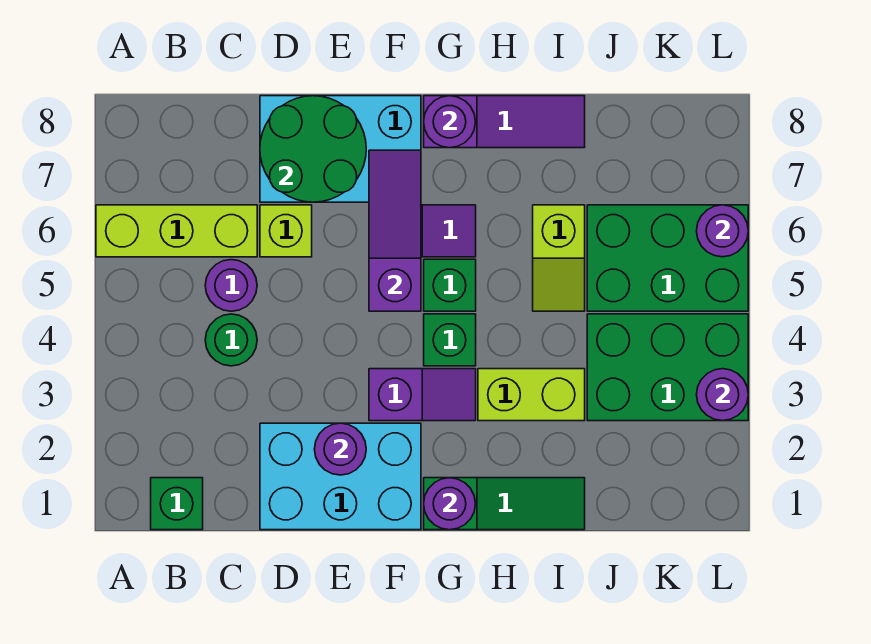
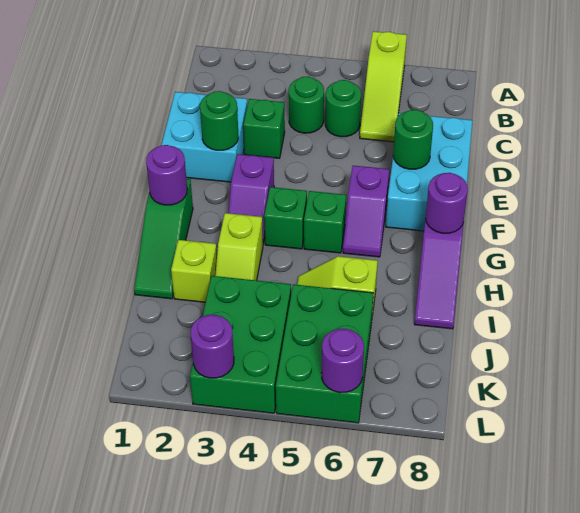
lime 1x3 brick [96,205,257,257] -> lime 1x3 slope [360,31,407,142]
green 1x1 brick [151,478,203,530] -> green 1x1 brick moved to [243,99,285,158]
purple 1x1 round brick [205,260,257,311] -> green 1x1 round brick [325,80,361,137]
cyan 2x3 brick [260,423,421,530] -> cyan 2x2 brick [162,92,247,182]
lime 1x1 brick [260,205,312,257] -> lime 1x1 brick moved to [171,240,217,302]
green 2x2 round brick [260,96,366,202] -> green 1x1 round brick [393,110,433,169]
purple 1x1 round brick [314,423,366,475] -> green 1x1 round brick [200,91,238,150]
purple 1x3 slope [369,150,421,311] -> none
lime 1x2 brick [478,369,585,421] -> lime 1x2 slope [215,213,263,280]

